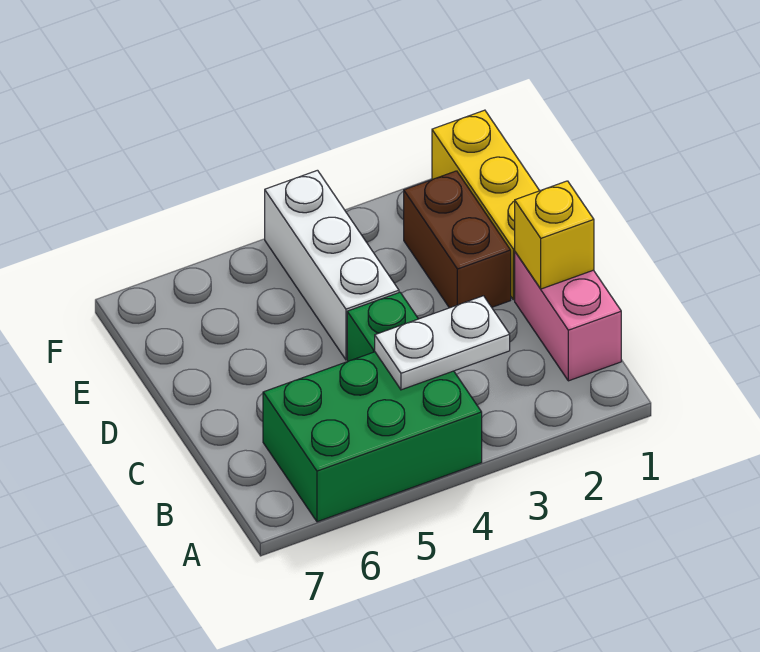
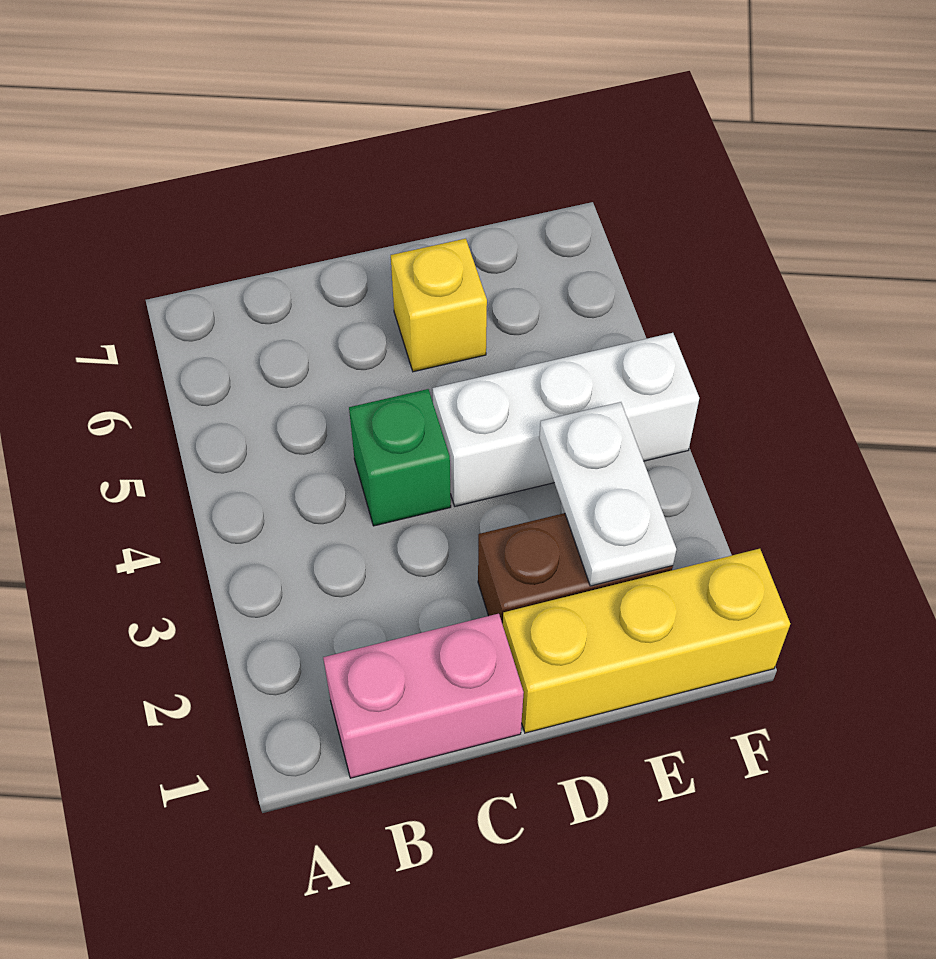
green 2x3 brick [263,352,482,522] -> none
white 1x2 plate [375,296,510,390] -> white 1x2 plate moved to [539,402,676,586]
yellow 1x1 brick [515,181,594,289] -> yellow 1x1 brick moved to [391,239,487,372]

